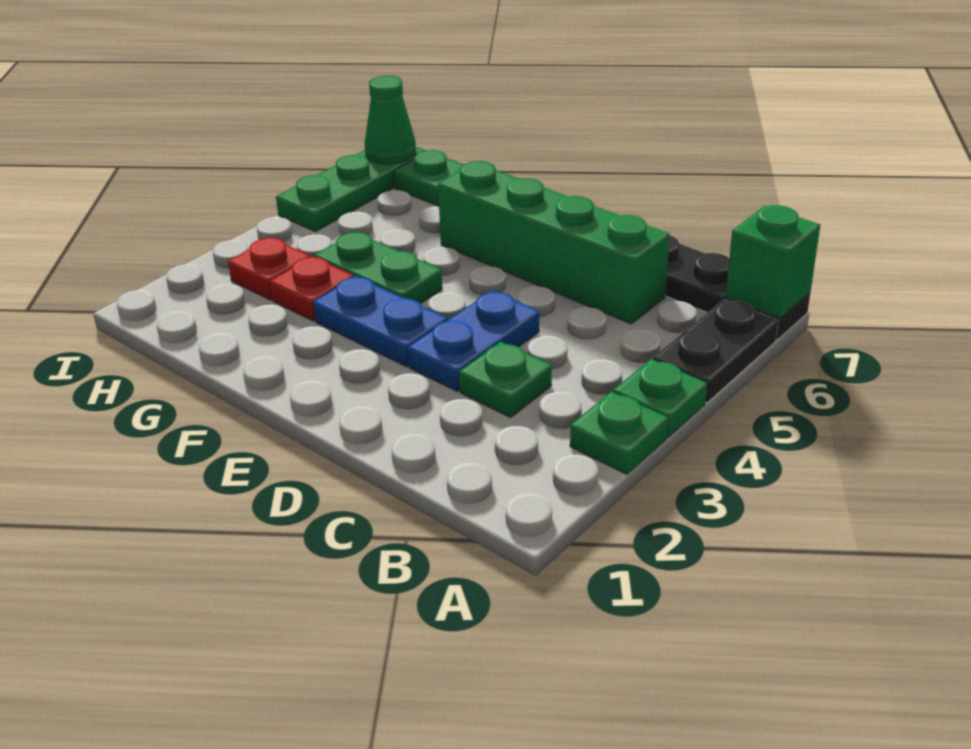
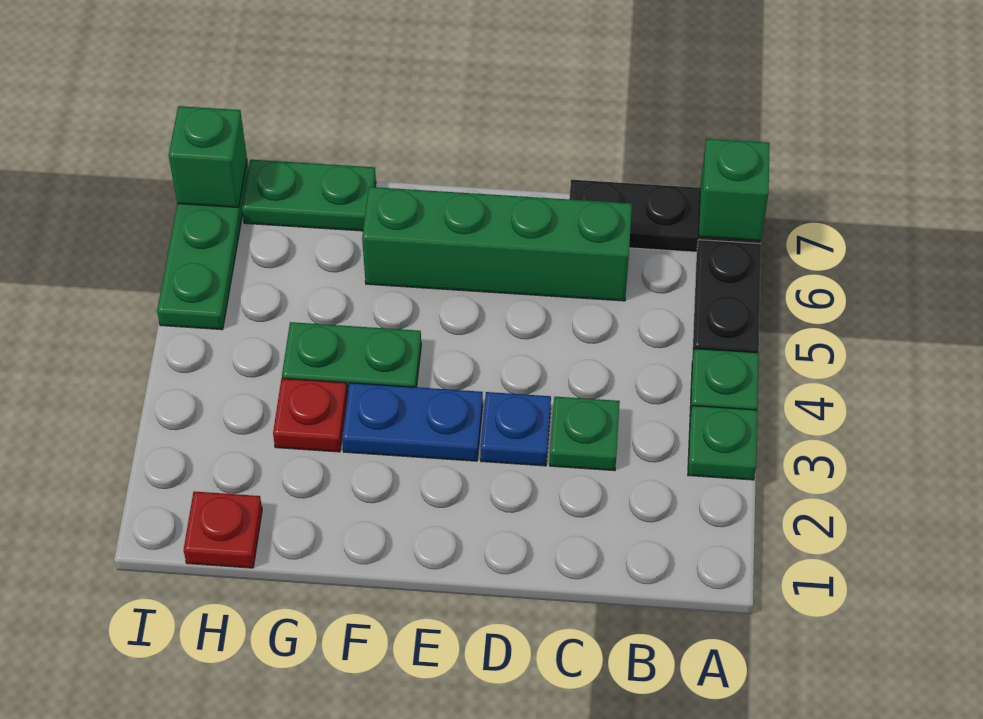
blue 1x2 plate [408,291,539,391] -> blue 1x1 plate [481,392,551,466]
red 1x1 plate [228,238,310,300] -> red 1x1 plate moved to [184,491,262,568]
green 1x1 cone [365,75,416,164] -> green 1x1 brick [169,106,247,208]

